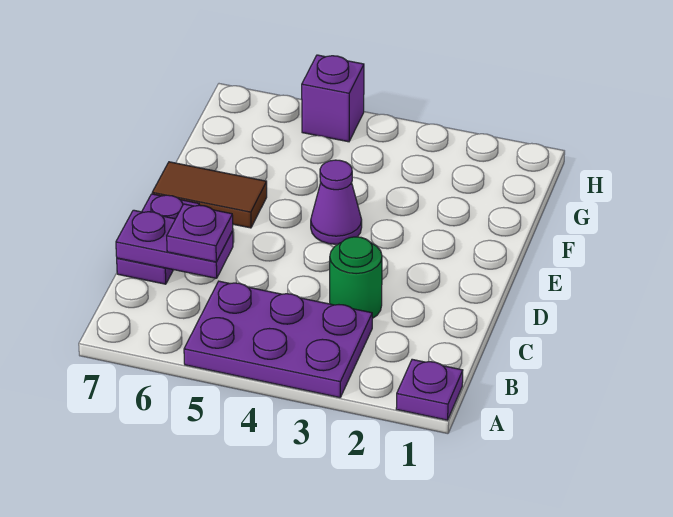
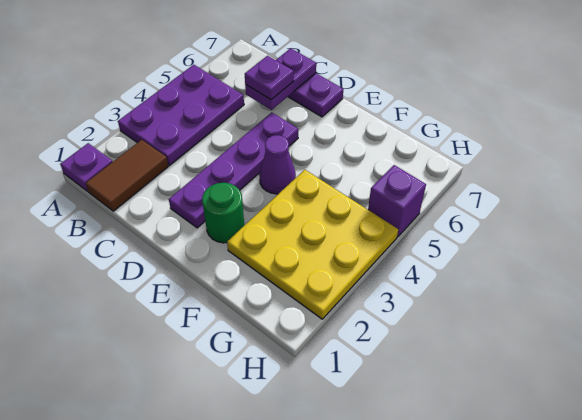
green 1x1 round brick [330,237,382,318] -> green 1x1 round brick moved to [202,183,244,243]
none -> purple 1x4 plate [169,112,298,228]
brown 1x2 tile [152,162,267,228] -> brown 1x2 tile moved to [86,140,168,211]
none -> yellow 3x3 plate [227,170,398,319]

